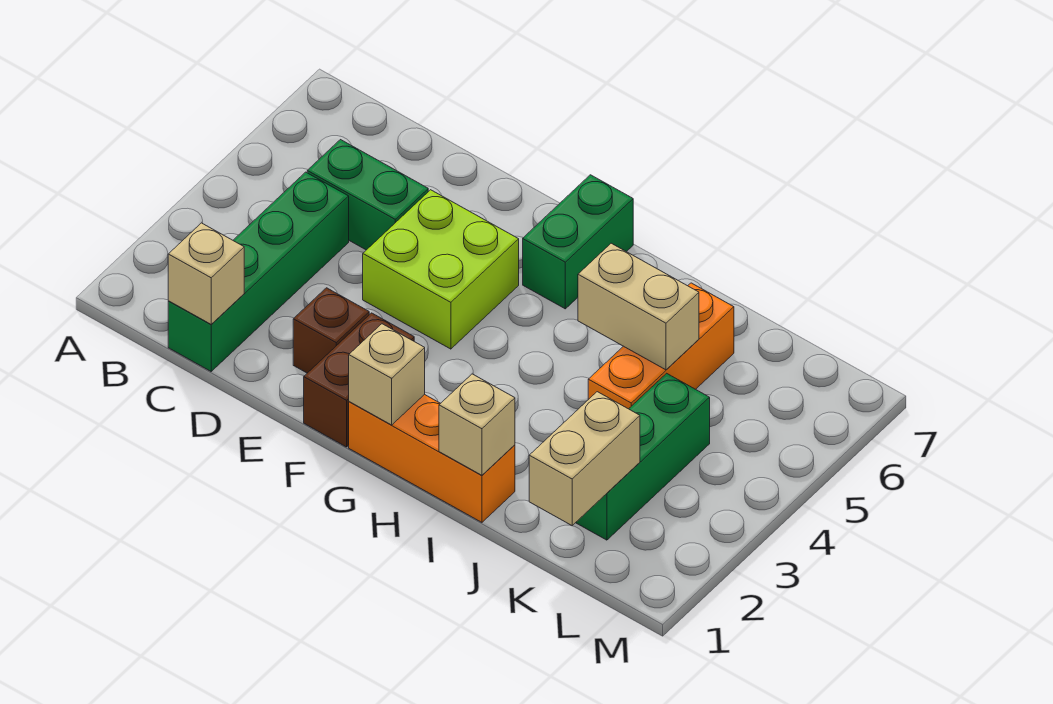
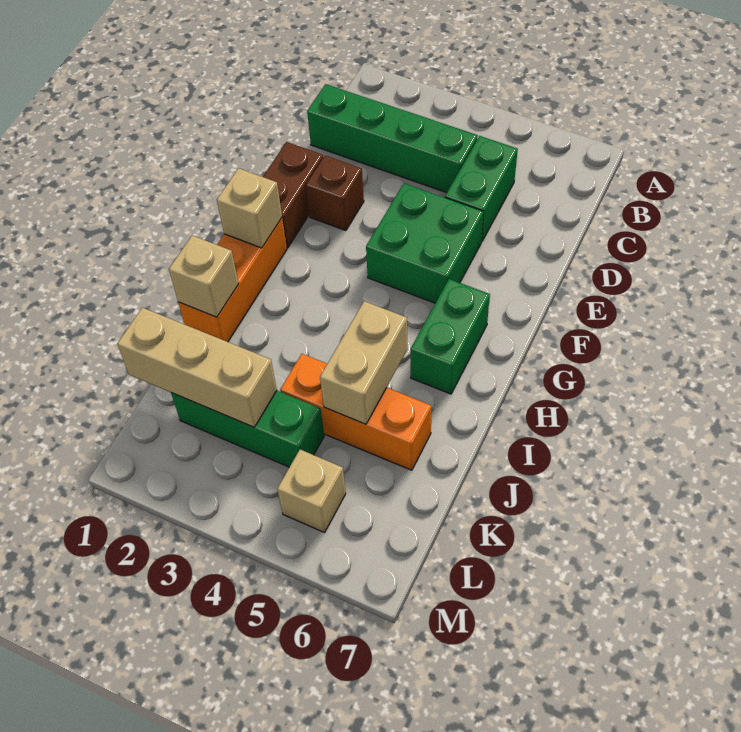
tan 1x1 brick [168,223,244,324] -> tan 1x1 brick moved to [277,450,346,533]
lime 2x2 brick [363,190,519,349] -> green 2x2 brick [366,183,483,303]
brown 1x2 brick [304,313,414,447] -> brown 1x2 brick turned to [263,142,323,248]
green 1x2 brick [523,175,633,309] -> green 1x2 brick turned to [411,279,490,394]
tan 1x2 brick [529,392,640,526] -> tan 1x3 brick [117,308,277,427]

